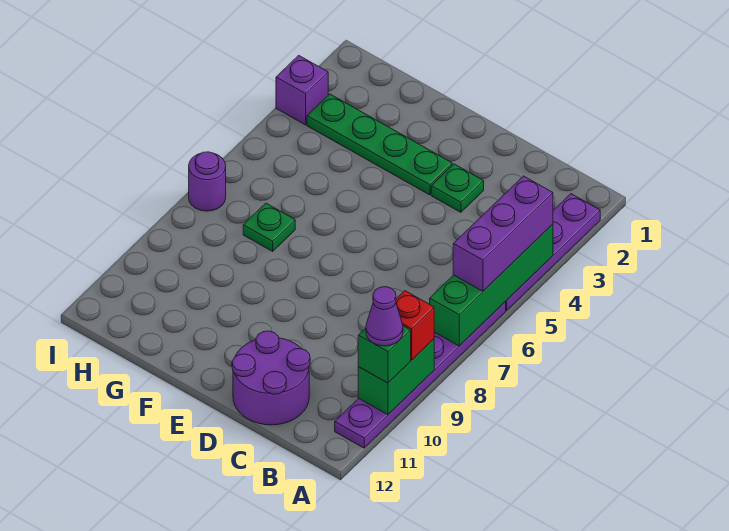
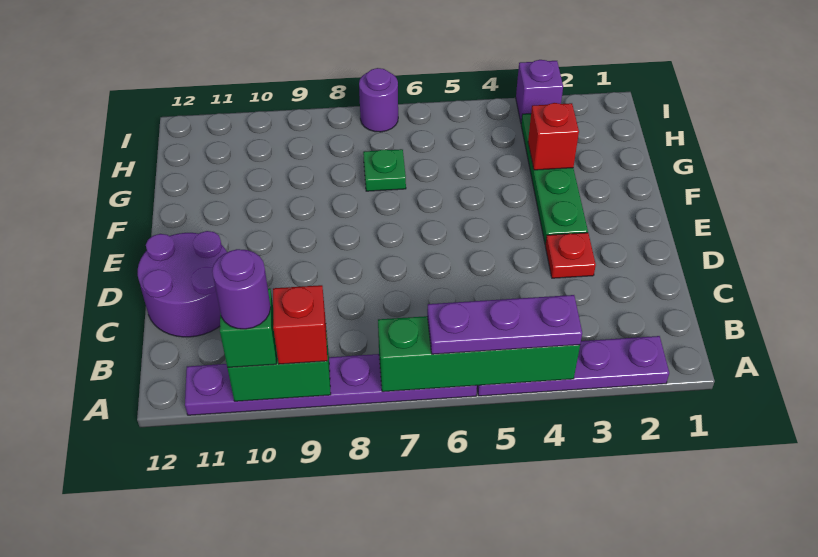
purple 1x3 brick [453,176,553,291] -> purple 1x3 plate [427,295,582,354]
purple 1x1 cone [366,287,403,346] -> purple 1x1 round brick [212,249,271,329]
green 1x1 plate [431,164,484,212] -> red 1x1 plate [545,233,596,278]
none -> red 1x1 brick [528,103,579,170]

